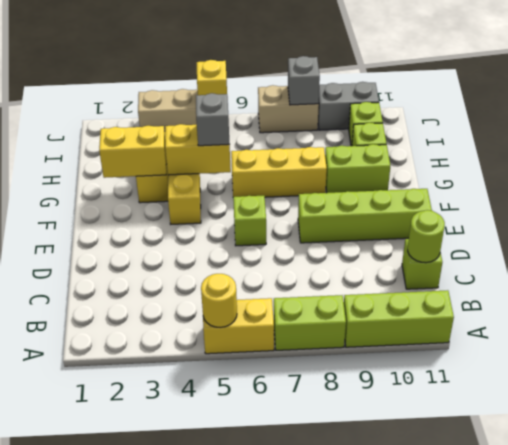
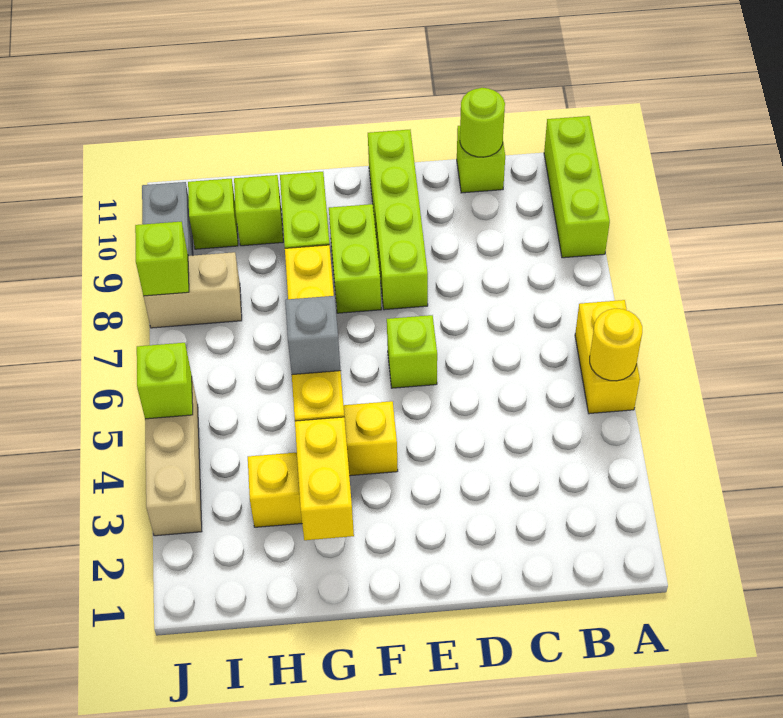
lime 1x2 brick [274,295,346,350] -> lime 1x2 brick moved to [329,204,381,313]
yellow 1x1 brick [197,60,227,95] -> lime 1x1 brick [137,343,193,419]
tan 1x2 brick [258,85,319,133] -> tan 1x2 brick turned to [144,252,242,328]
grey 1x1 brick [288,56,320,105] -> lime 1x1 brick [135,222,189,296]

